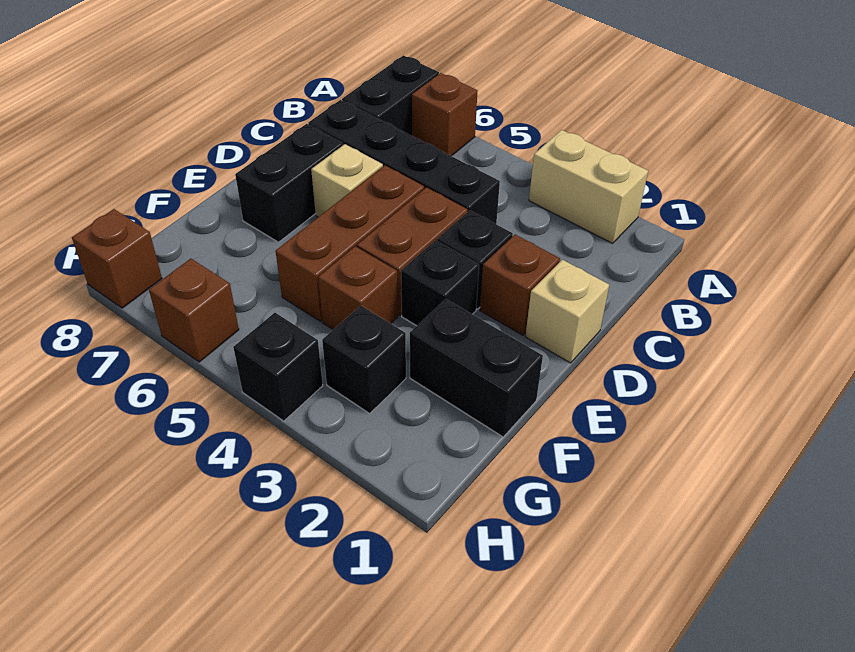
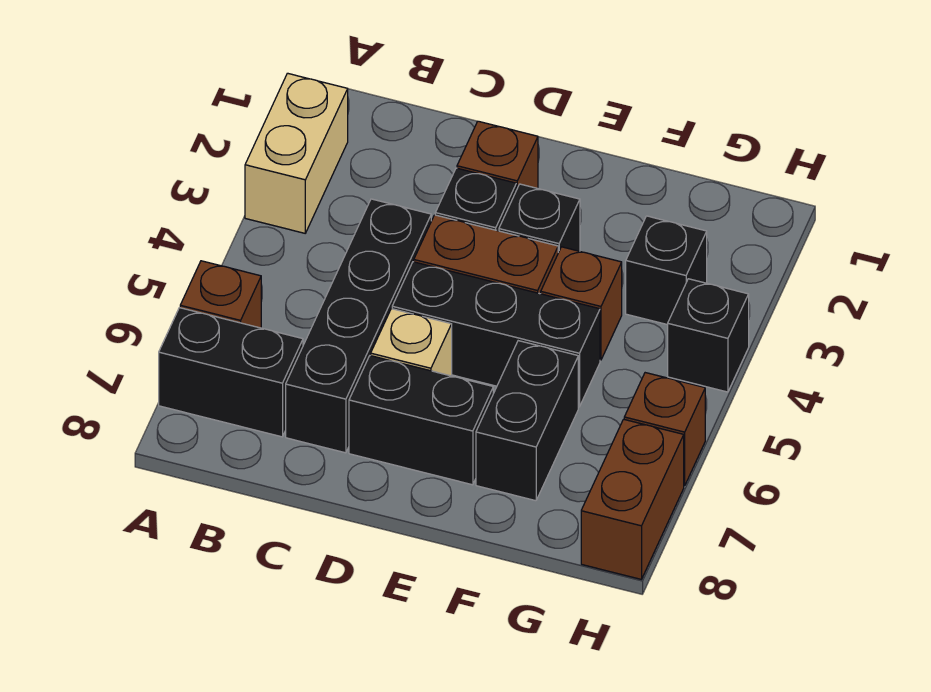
tan 1x1 brick [525,260,609,363] -> none
brown 1x3 brick [275,165,424,322] -> black 1x3 brick [392,262,600,407]
black 1x2 brick [410,299,543,437] -> black 1x2 brick moved to [476,341,578,501]
brown 1x1 brick [72,209,162,308] -> brown 1x2 brick [581,419,684,579]

